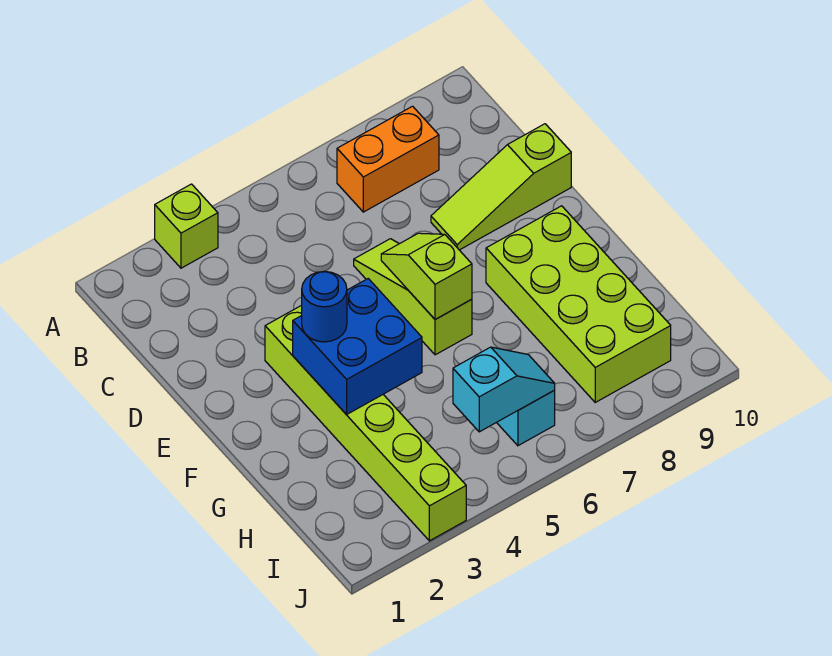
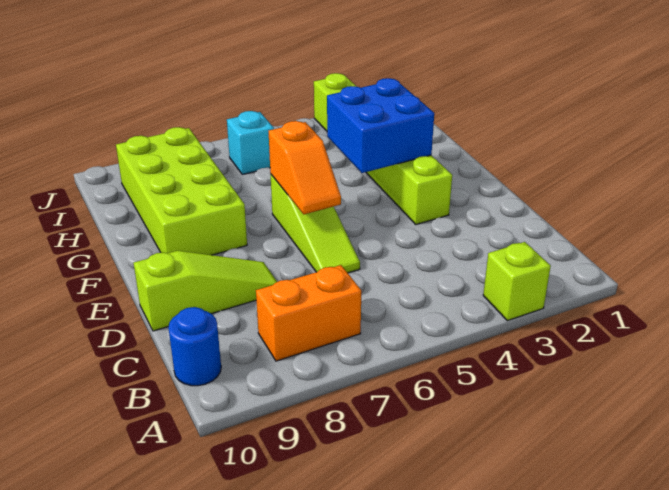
lime 1x2 slope [381,233,472,320] -> orange 1x2 slope [269,121,341,214]
blue 1x1 round brick [302,271,347,342] -> blue 1x1 round brick moved to [168,307,221,386]
cyan 1x2 slope [453,347,555,432] -> none

